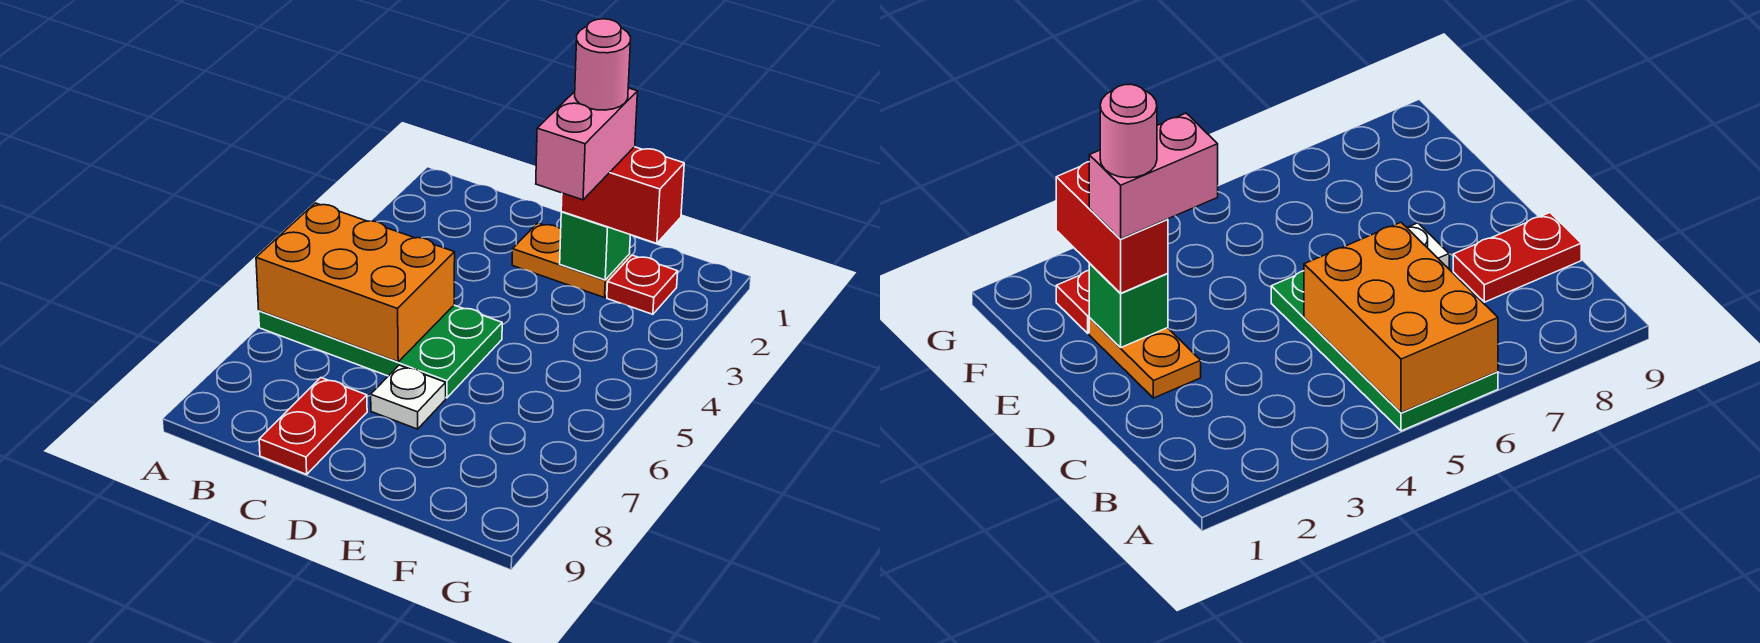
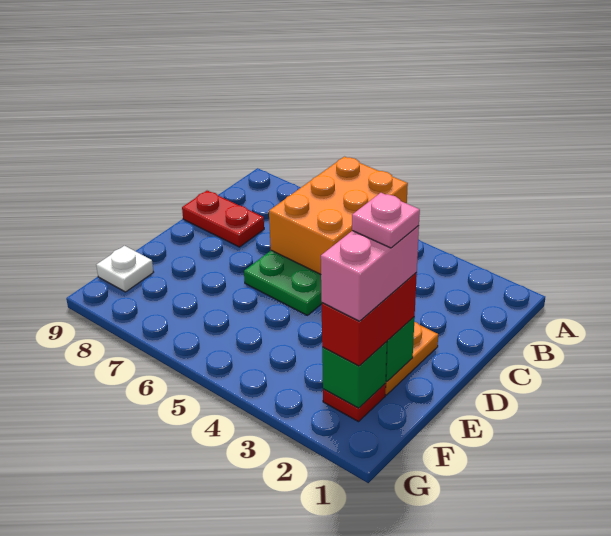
white 1x1 plate [371,365,446,429] -> white 1x1 plate moved to [96,246,153,292]
pink 1x2 brick [536,88,638,200] -> pink 1x2 brick turned to [321,226,419,321]
pink 1x1 round brick [575,19,631,110] -> pink 1x1 plate [352,193,420,248]
none -> green 1x1 brick [322,342,387,408]

